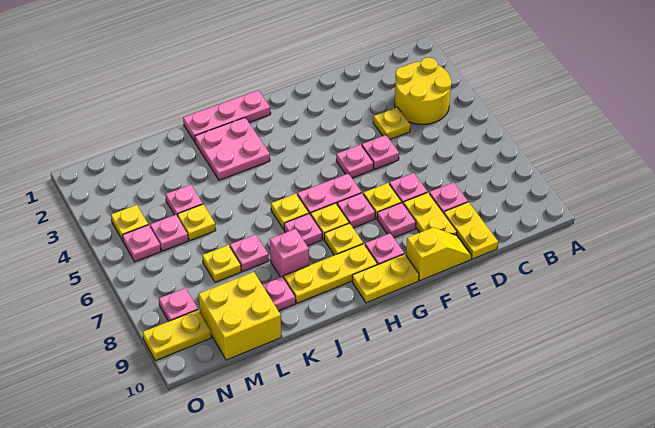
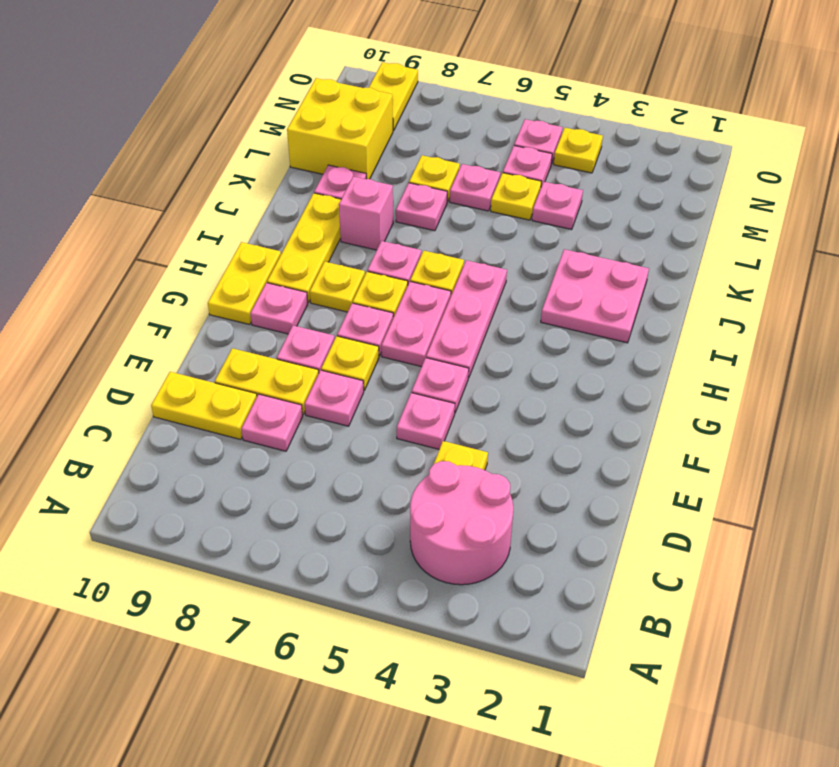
yellow 2x2 round brick [395,57,452,124] -> pink 2x2 round brick [410,461,513,585]
yellow 1x2 slope [406,228,472,281] -> none
pink 1x3 plate [183,90,271,142] -> pink 1x3 plate moved to [426,260,507,378]
pink 1x1 plate [159,288,198,321] -> pink 1x1 plate moved to [450,164,500,211]

